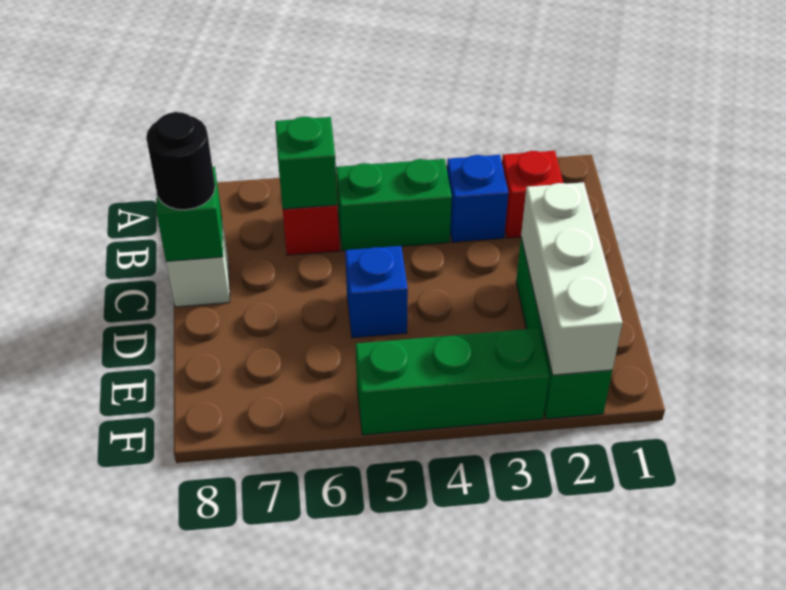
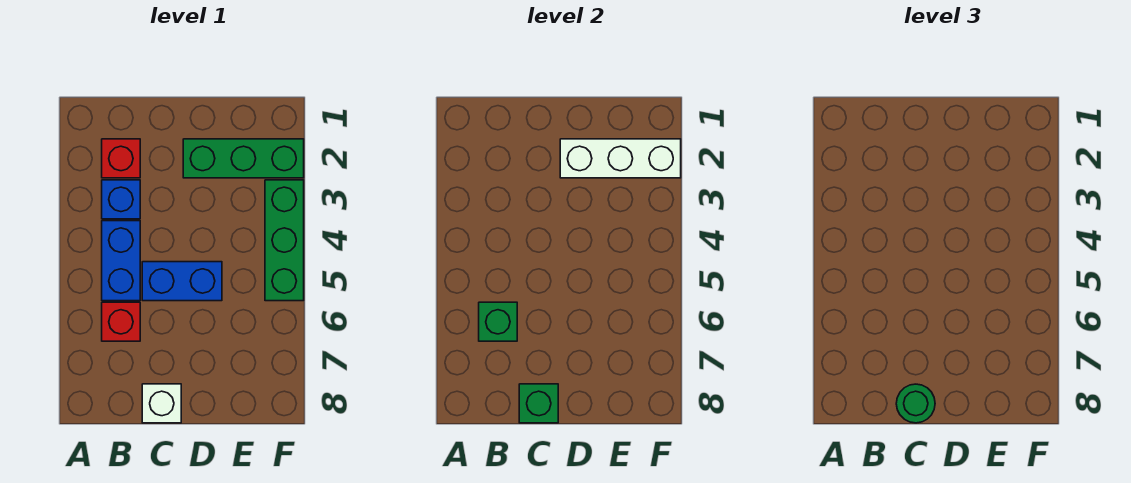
green 1x2 brick [336,159,452,251] -> blue 1x2 brick [102,221,140,301]
black 1x1 round brick [146,112,215,210] -> green 1x1 round brick [896,384,935,423]
blue 1x1 brick [345,246,408,338] -> blue 1x2 brick [142,262,222,301]

